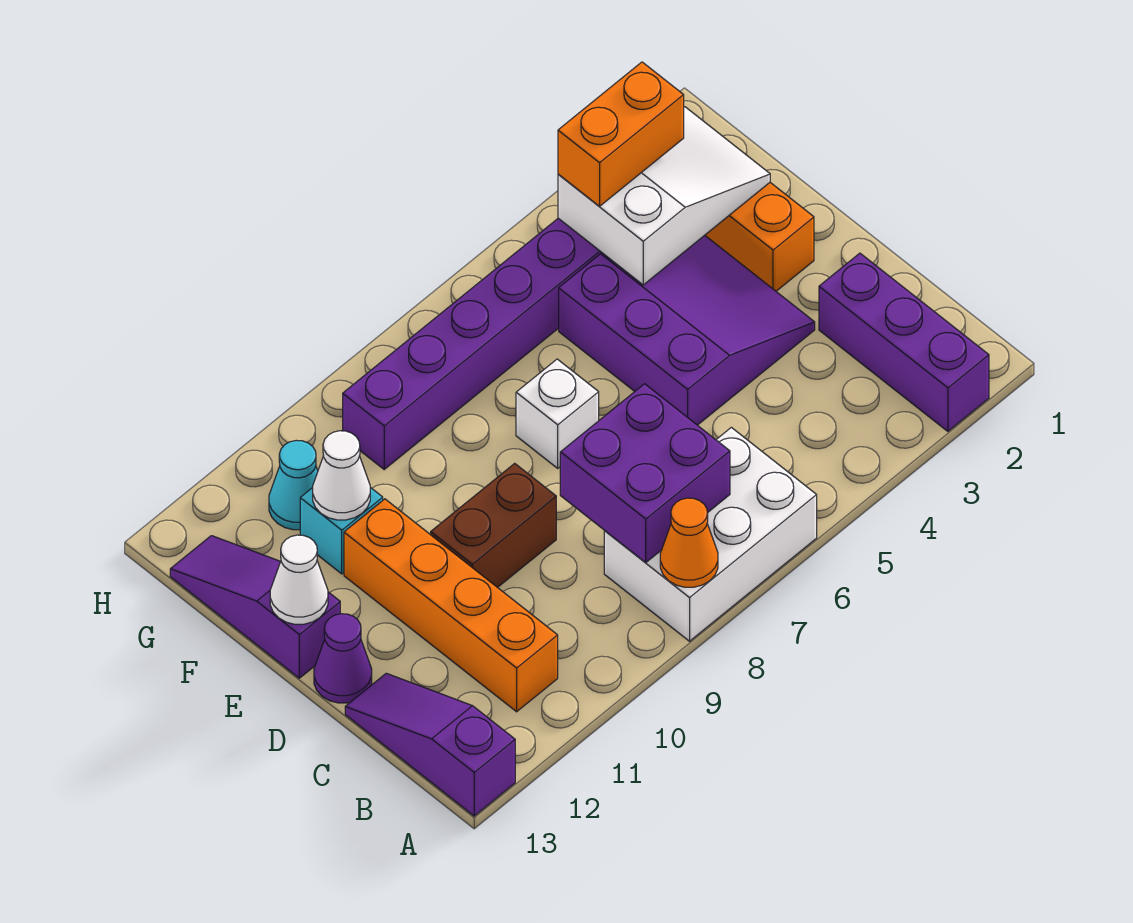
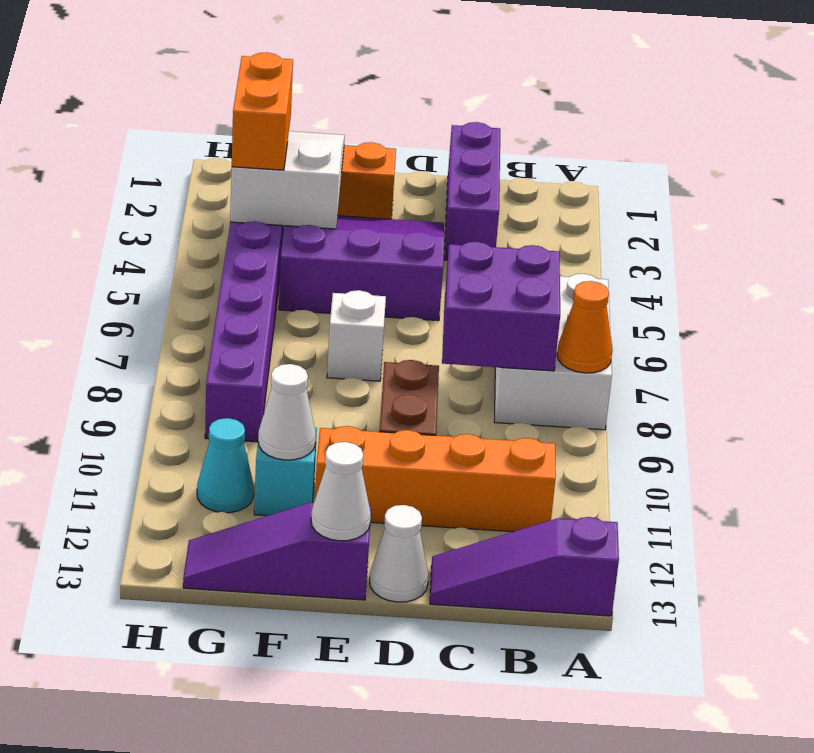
purple 1x3 brick [819,253,989,431] -> purple 1x3 brick turned to [444,122,500,260]
purple 1x1 cone [314,614,372,703] -> white 1x1 cone [370,505,428,602]

